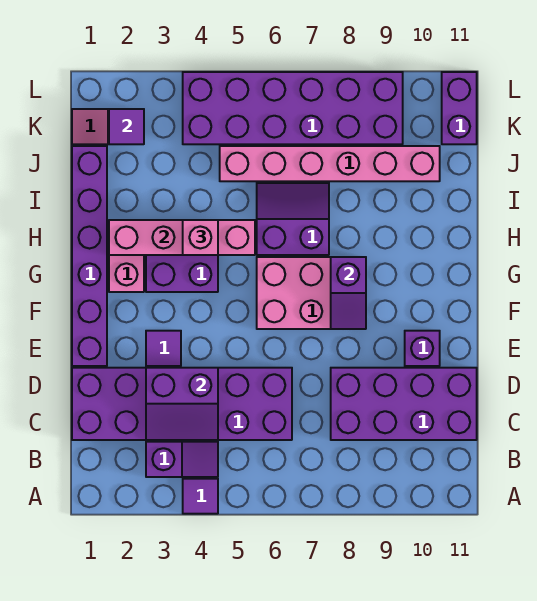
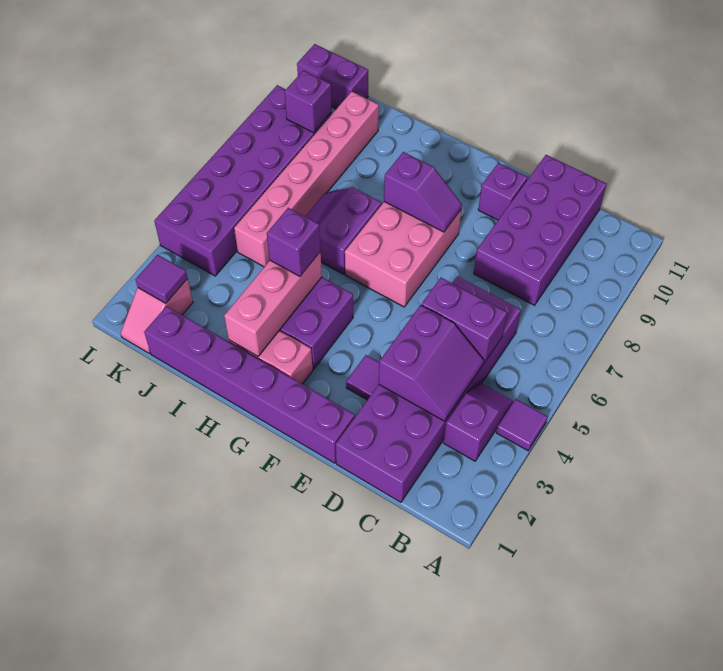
none -> purple 1x2 brick [421,278,507,363]
pink 1x4 brick [109,220,255,255] -> pink 1x3 brick [224,252,322,356]
pink 1x1 brick [183,220,218,255] -> purple 1x1 brick [267,208,321,276]
none -> purple 1x1 brick [284,70,332,133]

